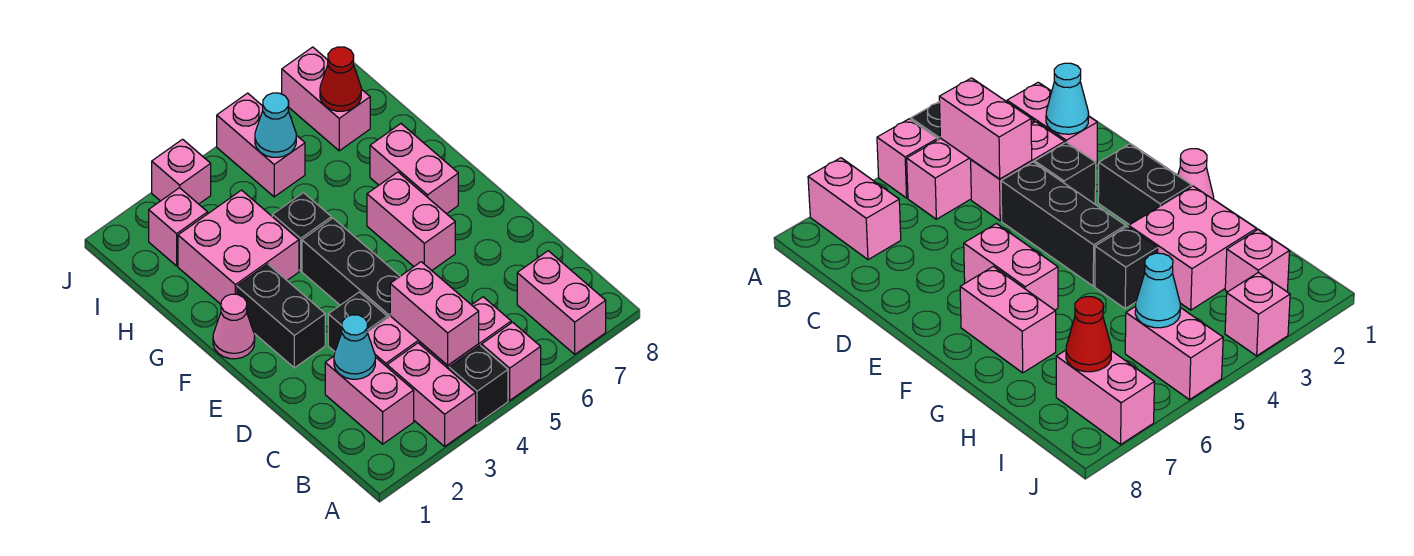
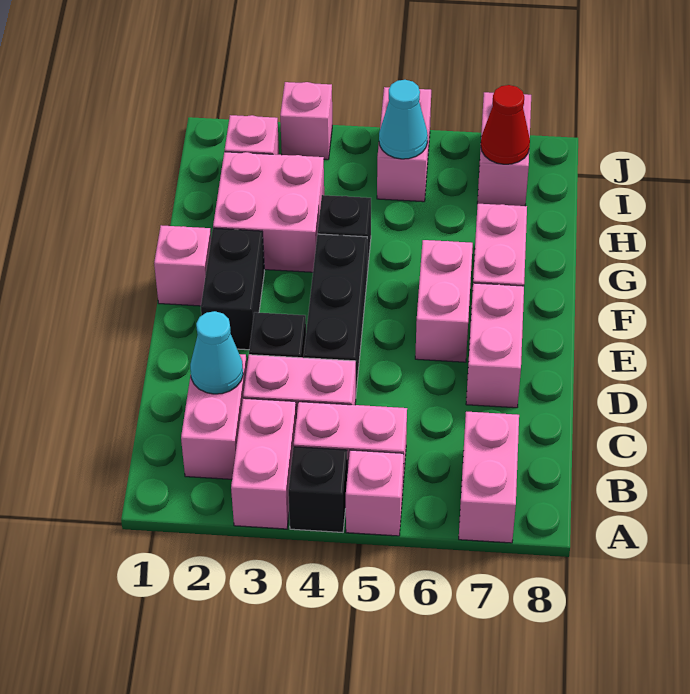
pink 1x2 brick [390,262,479,365] -> pink 1x2 brick moved to [466,283,524,408]
pink 1x1 cone [213,294,255,359] -> pink 1x1 brick [154,225,211,306]

